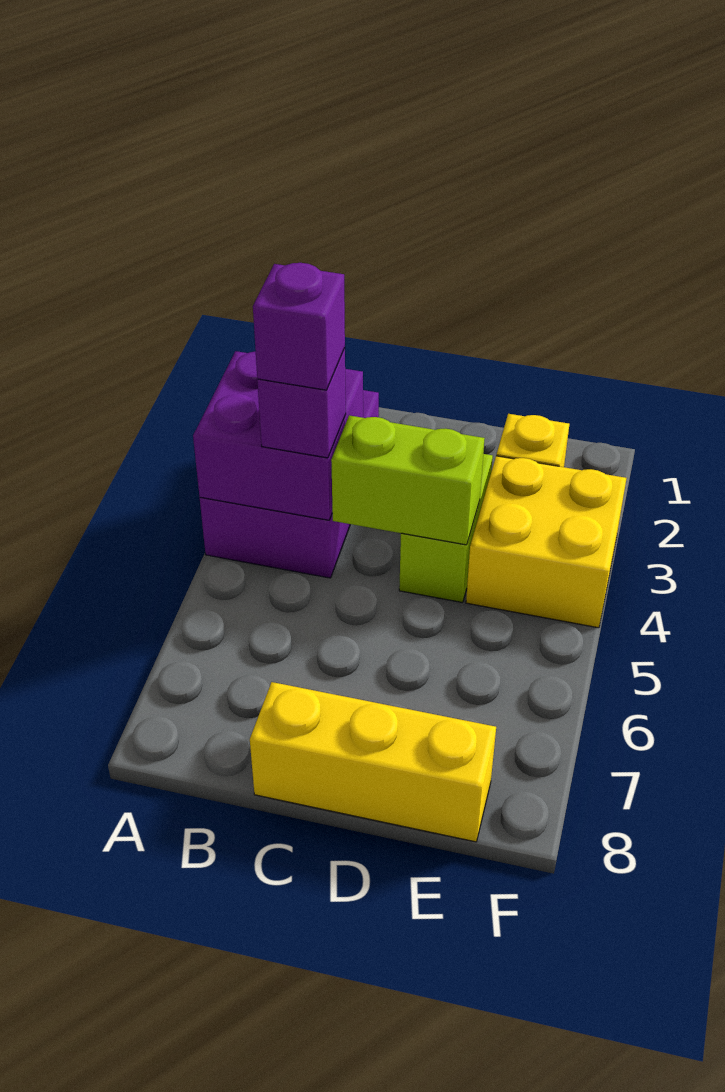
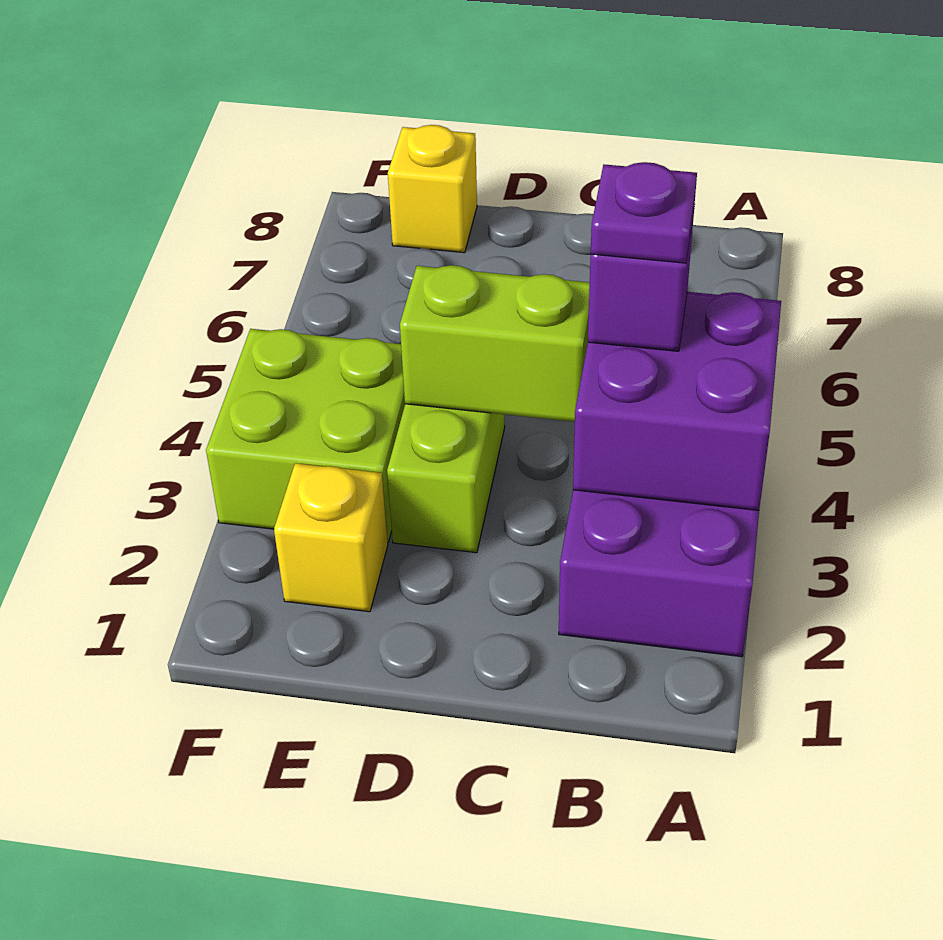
purple 1x1 brick [253,263,345,390] -> purple 1x1 plate [591,162,697,263]
yellow 1x3 brick [250,682,496,842] -> yellow 1x1 brick [388,125,477,253]
yellow 2x2 brick [466,456,627,628] -> lime 2x2 brick [206,329,405,542]

